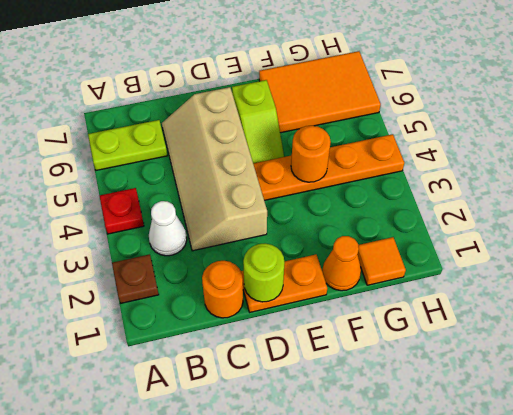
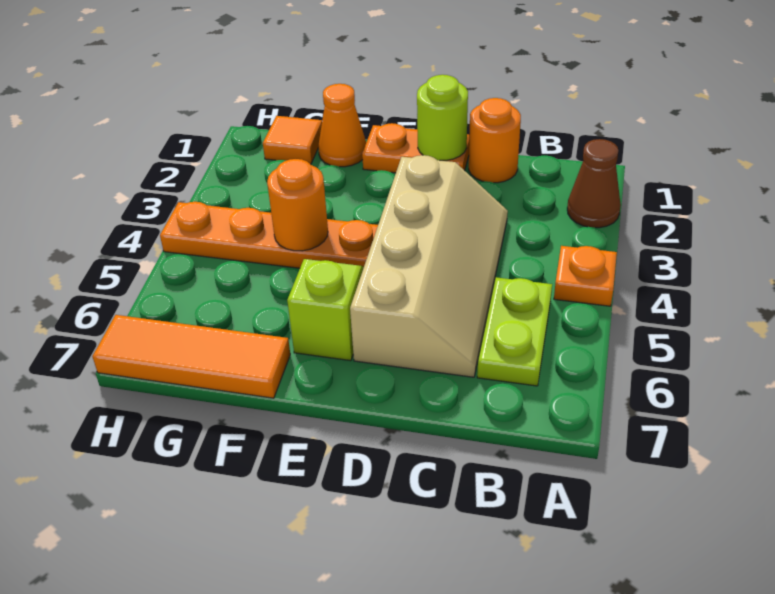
brown 1x1 plate [112,254,159,303] -> brown 1x1 cone [567,139,621,228]
red 1x1 plate [99,188,144,234] -> orange 1x1 plate [554,246,617,306]
lime 1x2 plate [88,120,167,170] -> lime 1x2 plate turned to [477,277,552,386]
white 1x1 cone [149,201,187,256] -> none
orange 2x3 tile [259,51,381,133] -> orange 1x3 tile [92,315,290,398]

